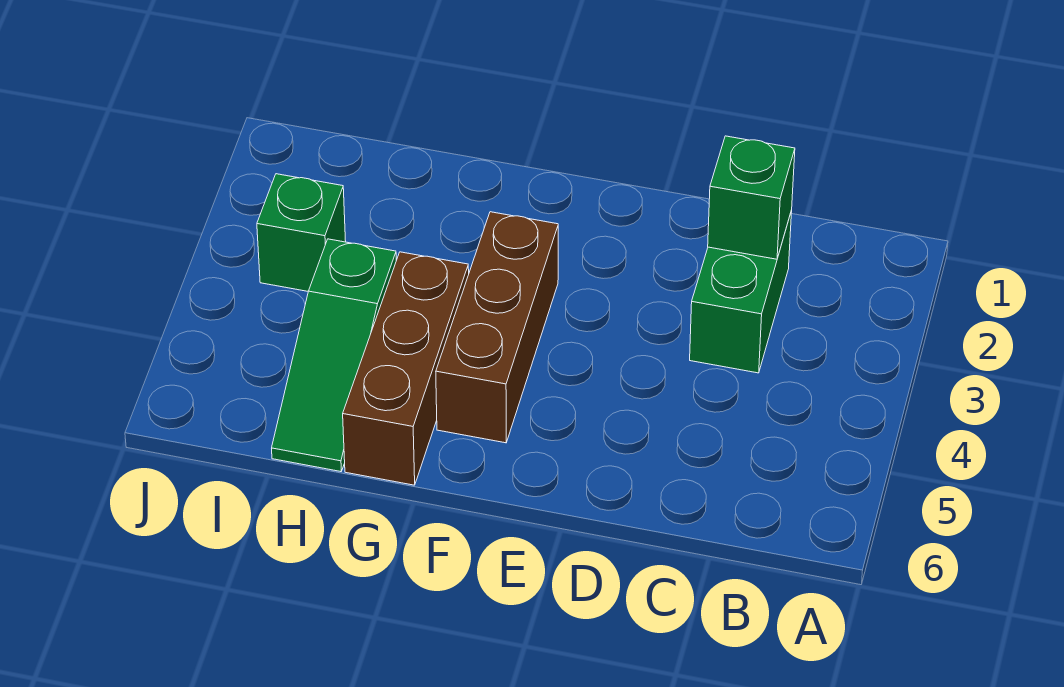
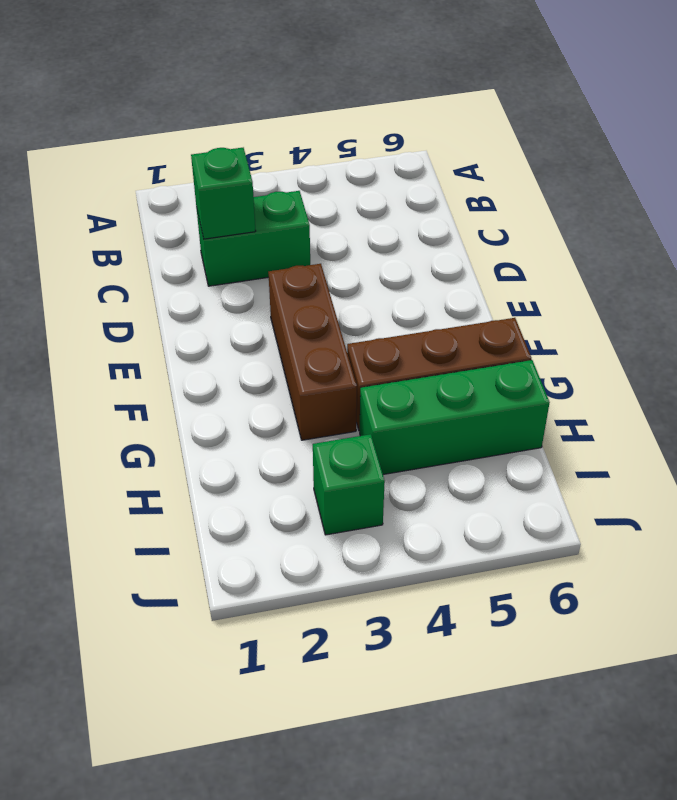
brown 1x3 brick [436,212,558,443] -> brown 1x3 brick turned to [268,264,357,440]
green 1x3 slope [272,239,396,472] -> green 1x3 brick [360,360,550,474]

